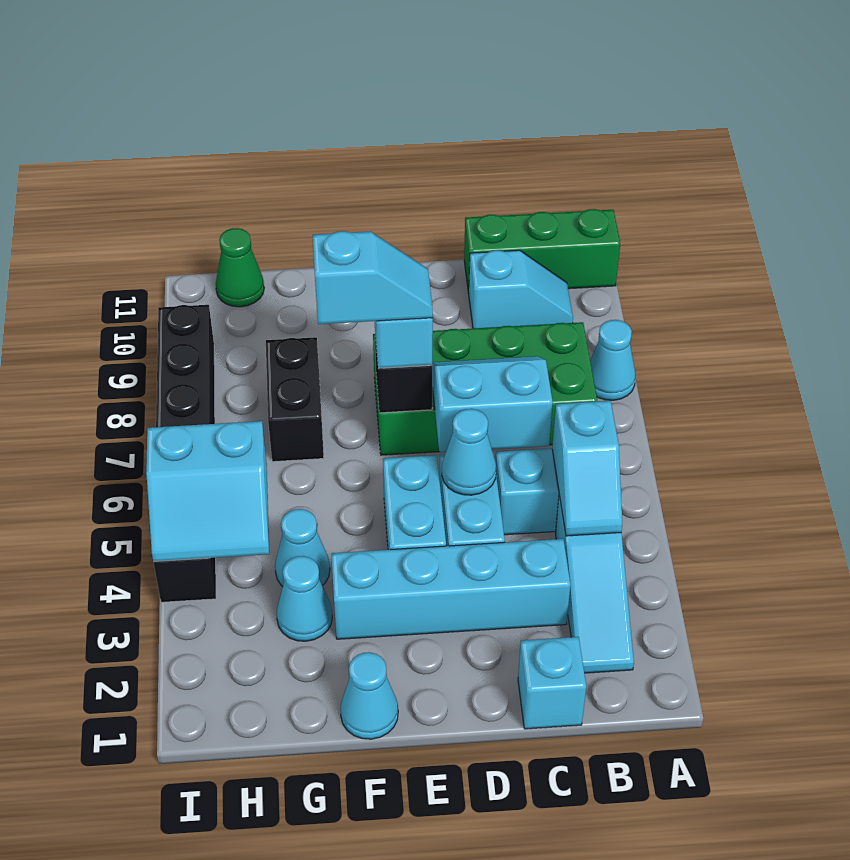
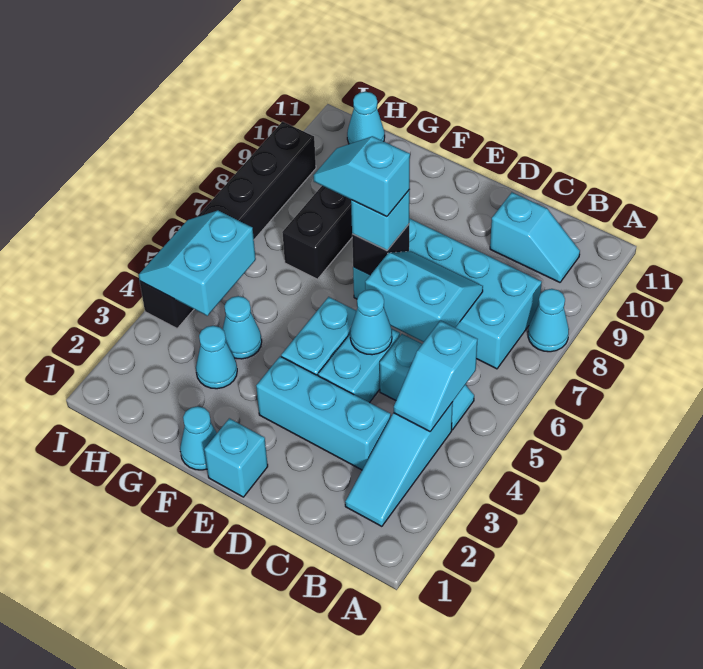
green 1x3 brick [464,209,620,293] -> none
green 2x4 brick [373,322,597,455] -> cyan 2x4 brick [353,218,542,369]
cyan 1x1 brick [518,637,586,729] -> cyan 1x1 brick moved to [204,418,268,497]
cyan 1x4 brick [331,539,571,639] -> cyan 1x3 brick [256,356,391,470]
cyan 1x2 slope [313,231,433,324] -> cyan 1x2 slope turned to [313,136,410,217]
cyan 2x2 slope [146,421,269,562] -> cyan 2x2 slope turned to [139,211,256,316]
green 1x1 cone [216,228,264,307] -> cyan 1x1 cone [347,92,385,144]

